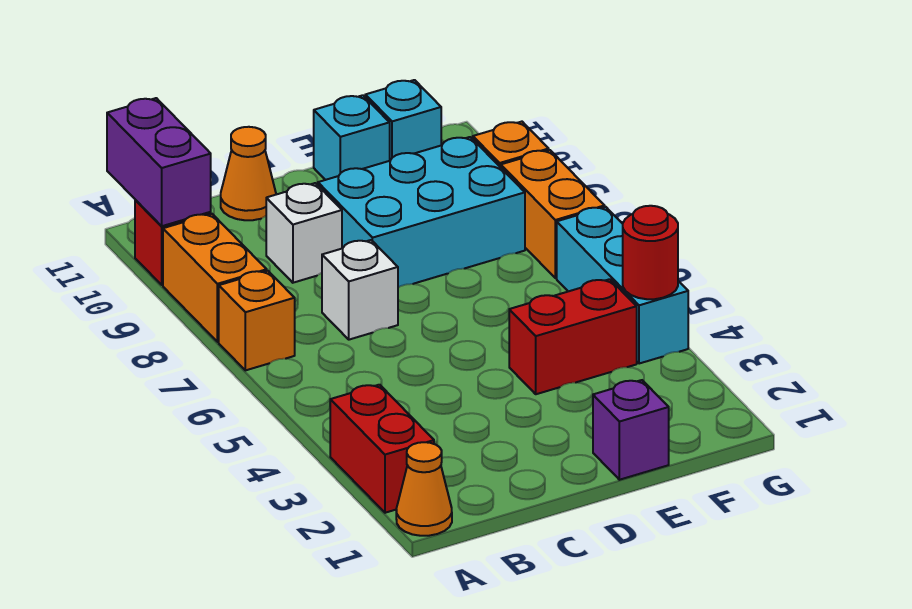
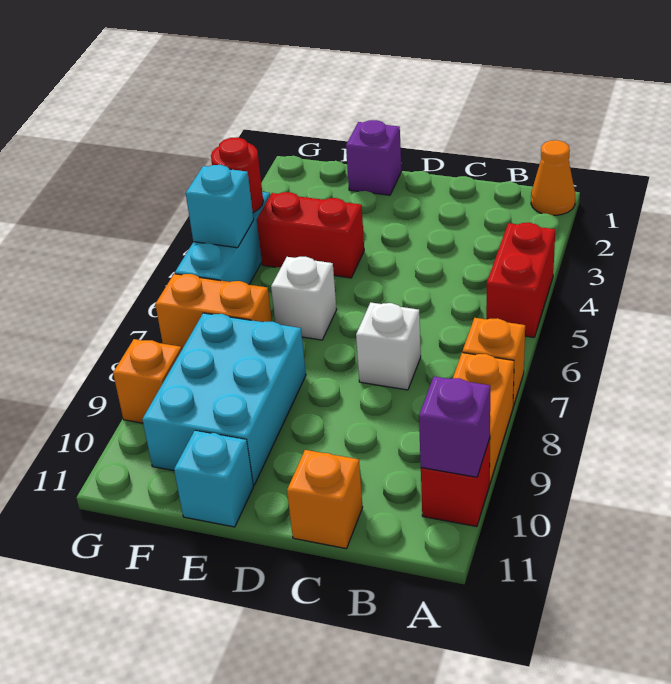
red 1x2 brick [330,385,434,513] -> red 1x2 brick moved to [486,223,555,337]
purple 1x2 brick [107,98,211,226] -> purple 1x1 brick [419,377,490,477]
white 1x1 brick [266,183,342,283] -> white 1x1 brick moved to [271,257,337,340]
orange 1x1 cone [221,127,276,220] -> orange 1x1 brick [287,450,363,549]
cyan 2x3 brick [318,137,525,288] -> cyan 2x3 brick turned to [142,313,306,485]
cyan 1x1 brick [365,80,441,160] -> cyan 1x1 brick moved to [186,165,254,248]
orange 1x2 brick [501,150,605,278] -> orange 1x2 brick turned to [155,274,272,349]

